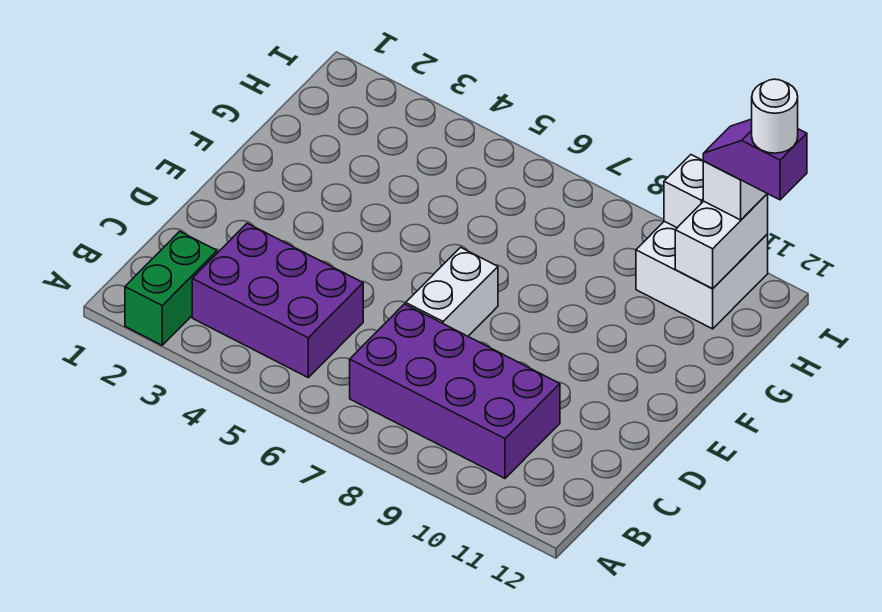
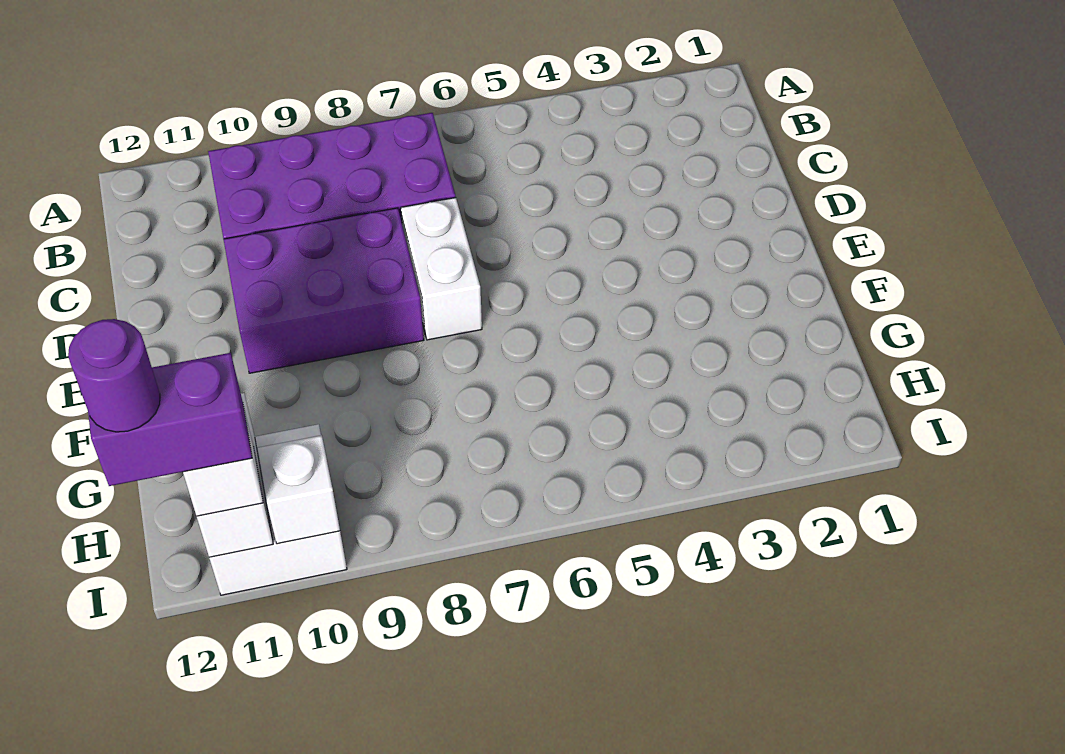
green 1x2 brick [125,231,217,345] -> none
purple 2x3 brick [192,223,363,377] -> purple 2x3 brick moved to [224,208,424,373]
purple 1x2 slope [703,119,807,200] -> purple 1x2 brick [88,353,252,486]
white 1x1 round brick [752,79,798,153] -> purple 1x1 round brick [68,319,160,432]

